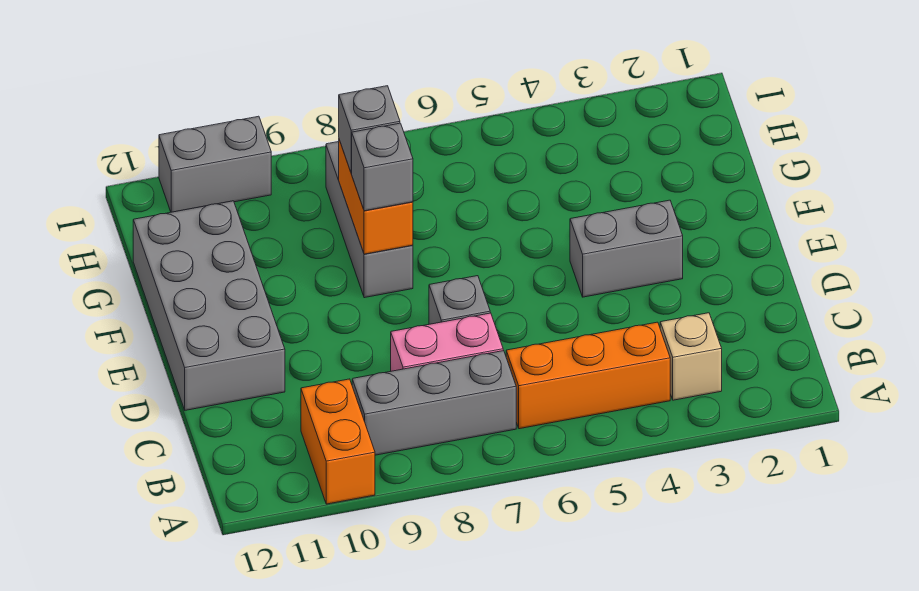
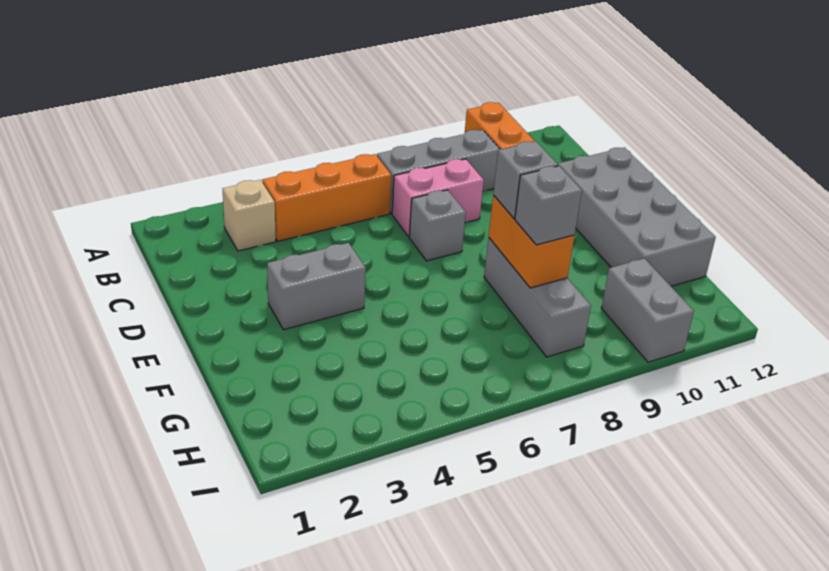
grey 1x2 brick [159,116,271,212] -> grey 1x2 brick turned to [601,258,694,362]

